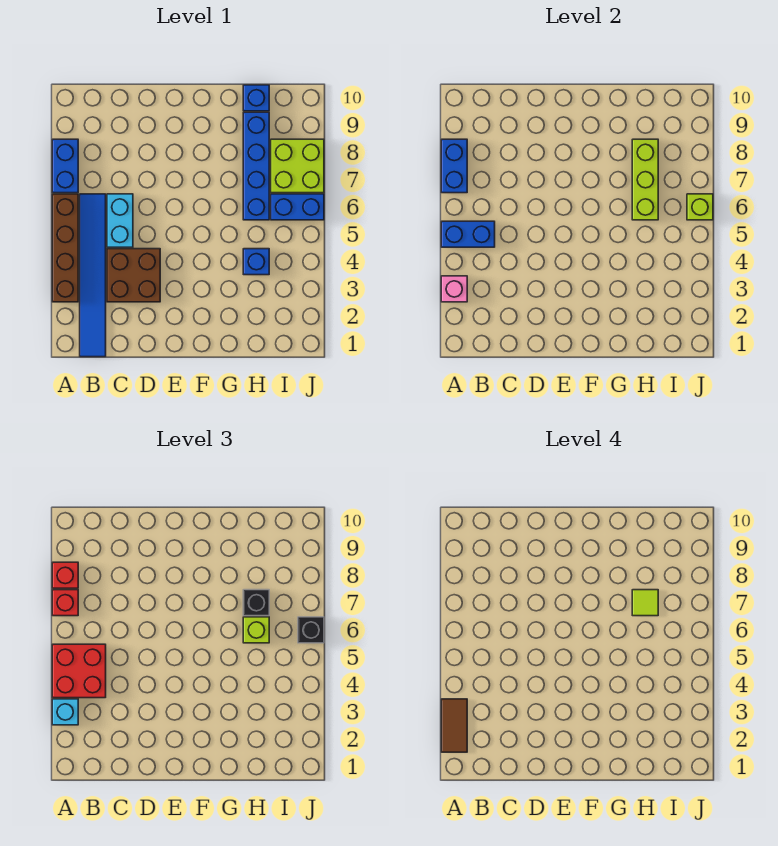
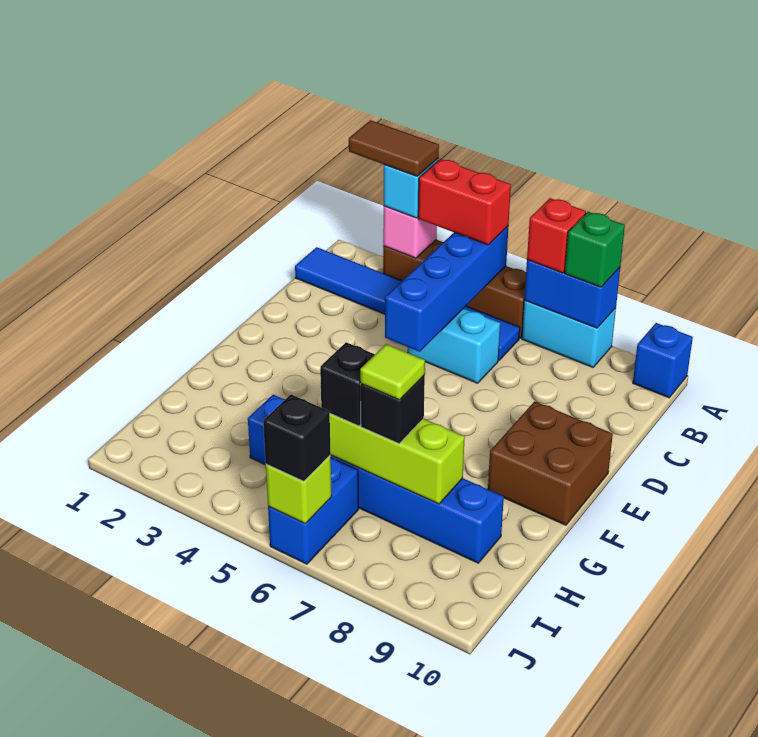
red 2x2 brick [52,644,106,698] -> red 1x2 brick [418,159,511,245]
blue 1x2 brick [441,221,495,247] -> blue 1x4 brick [385,226,508,352]
blue 1x2 brick [52,139,78,193] -> cyan 1x2 brick [522,301,616,367]
red 1x1 brick [52,562,78,588] -> green 1x1 brick [565,212,625,287]
brown 2x2 brick [107,249,160,302] -> brown 2x2 brick moved to [488,401,613,525]
lime 1x1 brick [243,617,269,643] -> black 1x1 brick [320,342,375,426]
blue 1x1 brick [243,85,269,111] -> blue 1x1 brick moved to [633,323,693,398]
lime 2x2 brick [271,139,324,193] -> none

